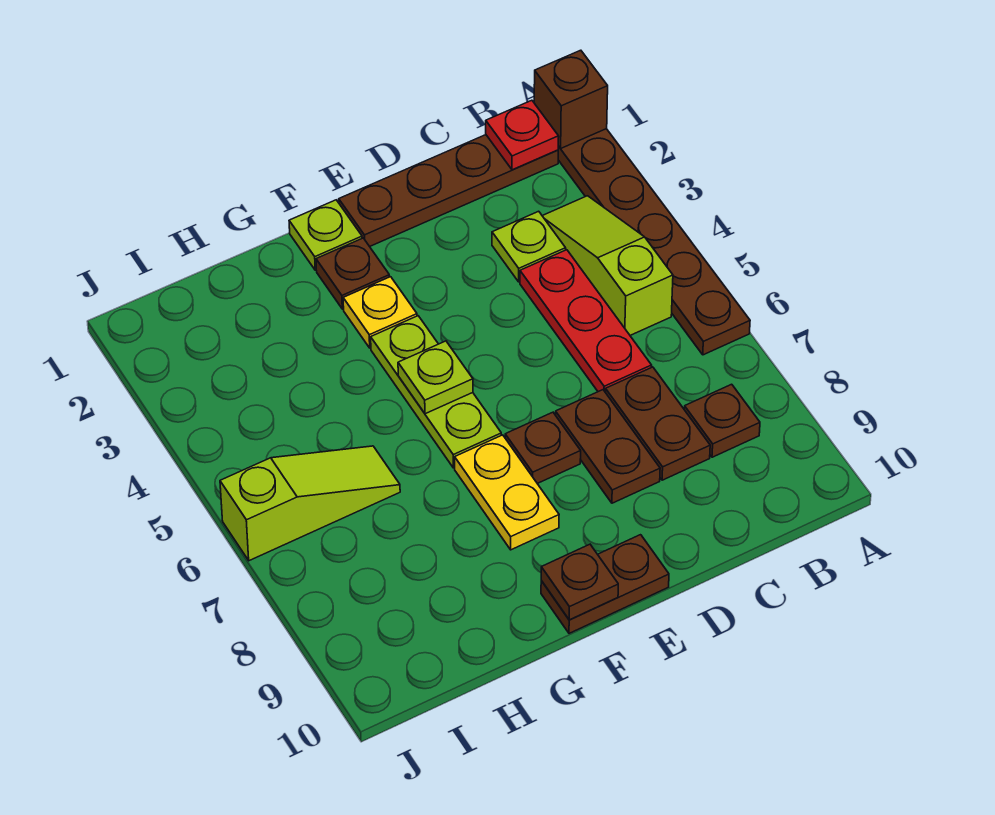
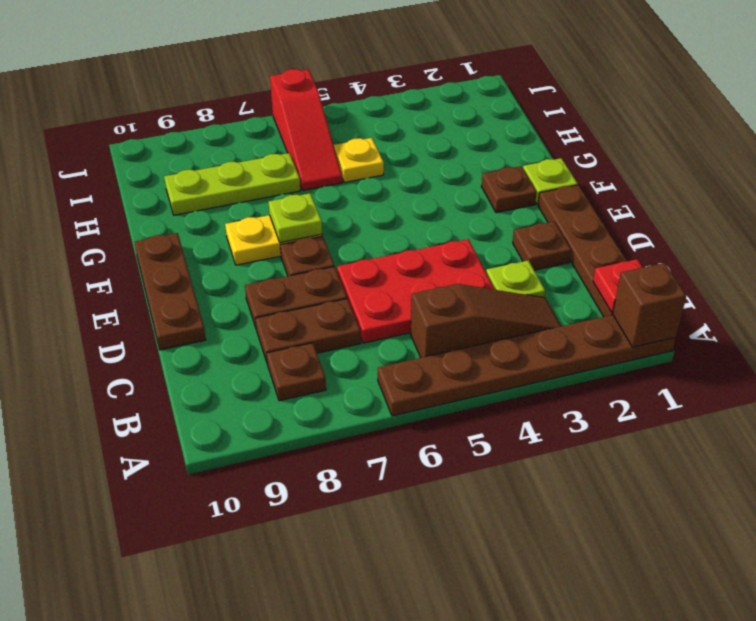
lime 1x3 slope [543,196,673,335] -> brown 1x3 slope [410,284,561,358]
red 1x3 plate [520,250,652,392] -> red 2x3 plate [337,239,495,343]
brown 1x2 plate [541,535,669,633] -> brown 1x3 plate [134,233,206,350]
yellow 1x1 plate [343,277,417,348] -> yellow 1x1 plate moved to [334,138,384,183]
lime 1x3 plate [371,316,501,468] -> lime 1x3 plate moved to [164,153,300,215]
lime 1x1 plate [398,341,473,414] -> lime 1x1 plate moved to [269,193,322,243]
brown 1x1 plate [541,544,618,620] -> brown 1x1 plate moved to [513,222,571,270]
lime 1x3 slope [220,446,400,561] -> red 1x3 slope [270,69,342,190]

